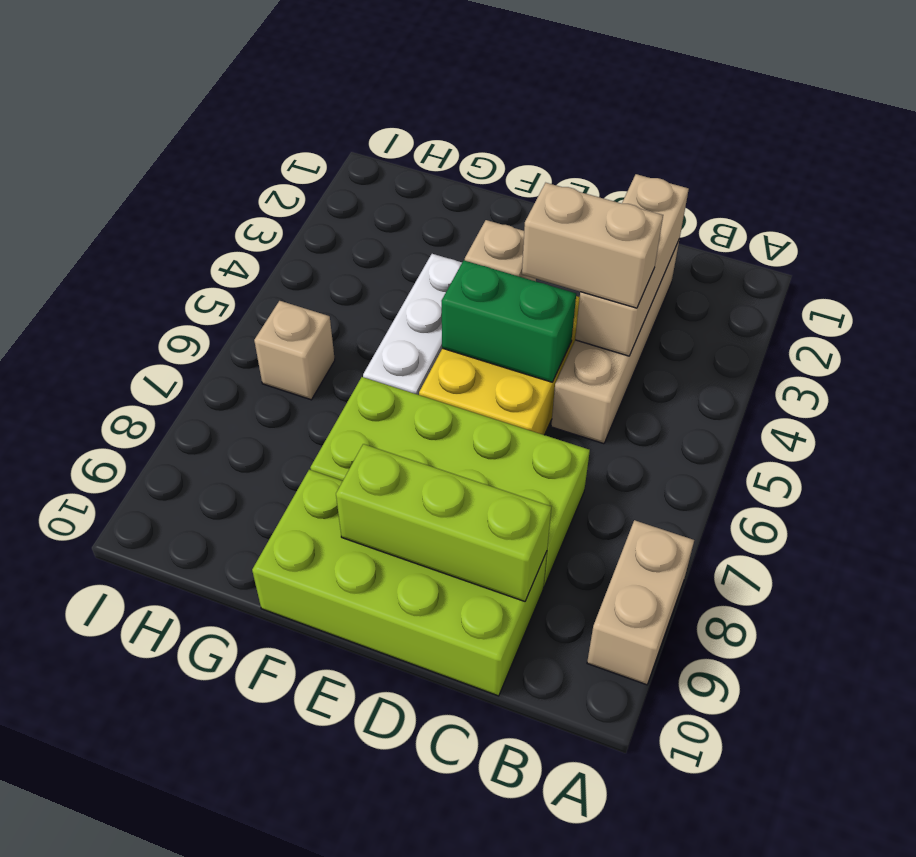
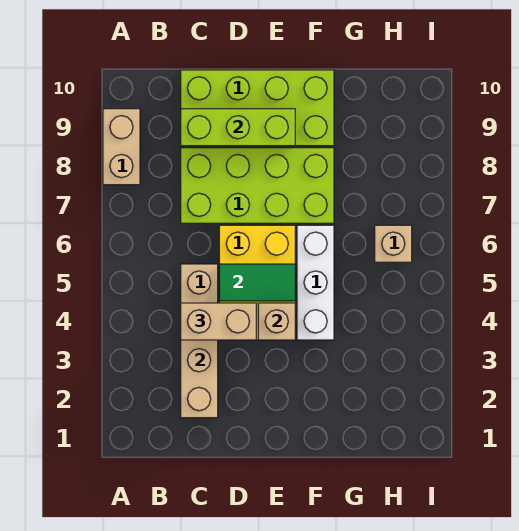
green 1x2 brick [442,260,576,382] -> green 1x2 tile [219,264,295,301]

